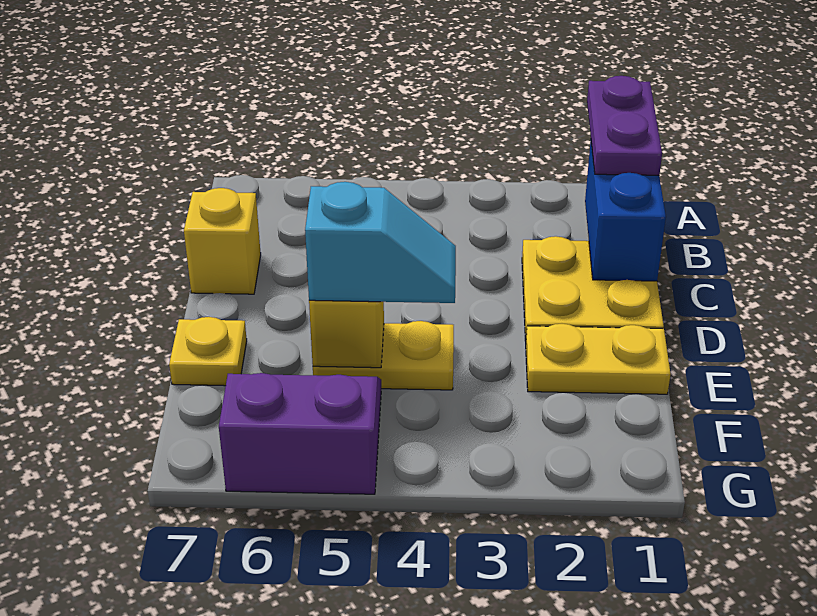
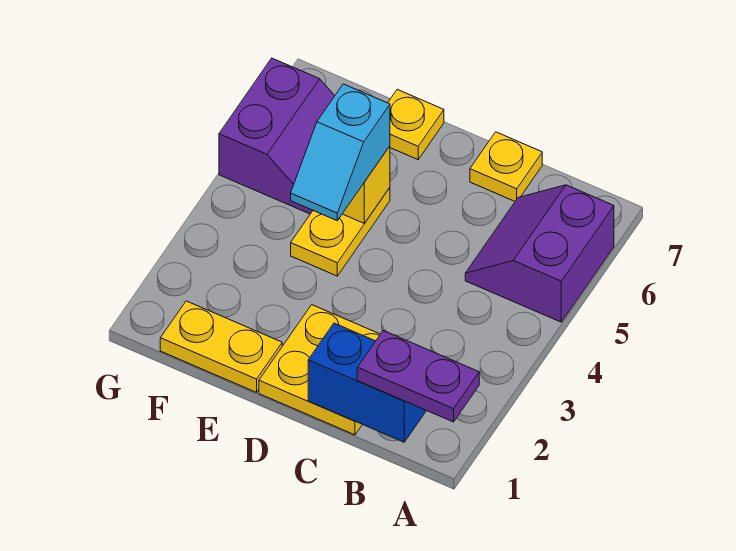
none -> purple 2x2 slope [465,185,614,322]
yellow 1x1 brick [184,188,261,294] -> yellow 1x1 plate [470,132,542,201]
yellow 1x2 plate [526,324,671,394] -> yellow 1x2 plate turned to [160,301,282,392]

